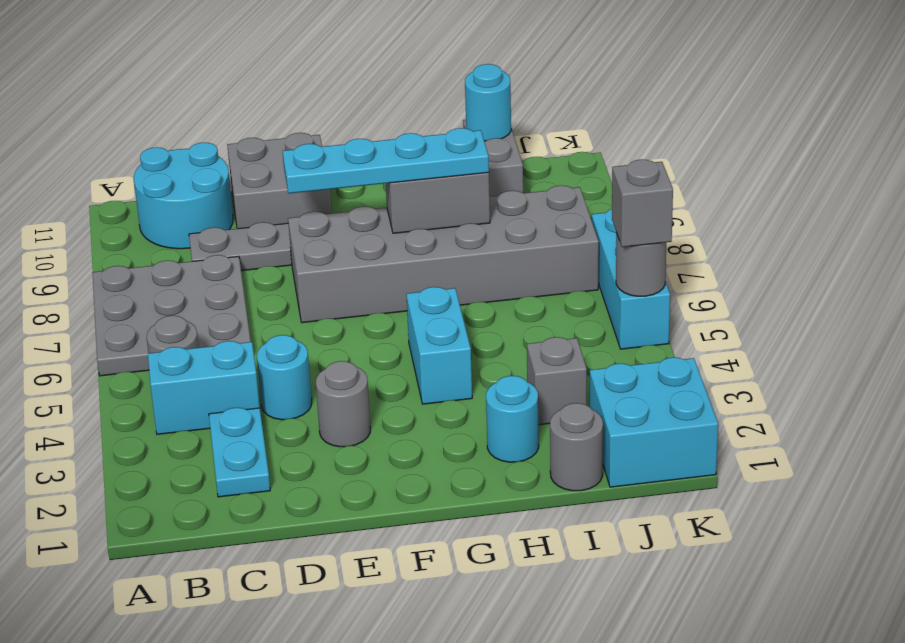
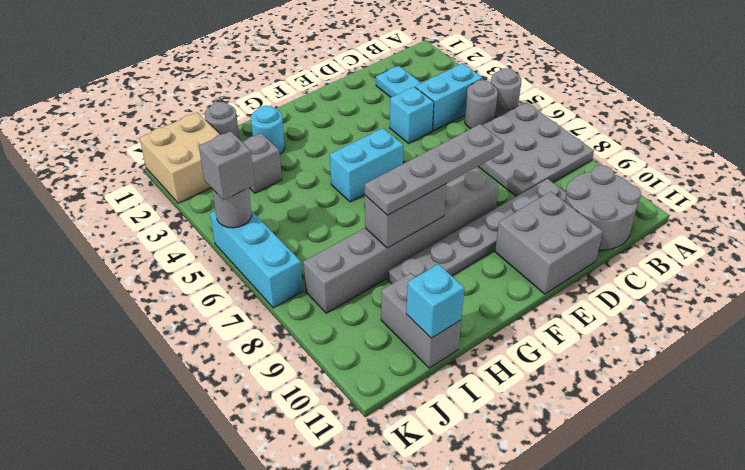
cyan 2x2 round brick [134,143,233,249] -> grey 2x2 round brick [565,165,641,250]
cyan 1x1 round brick [257,335,312,420] -> cyan 1x1 brick [390,87,434,143]
grey 1x1 round brick [316,361,370,447] -> grey 1x1 round brick moved to [491,68,521,117]
grey 2x6 brick [288,186,599,323] -> grey 1x6 brick [303,168,499,313]
cyan 1x4 plate [283,128,489,193] -> grey 1x4 plate [365,124,504,215]
cyan 1x2 brick [406,287,472,404] -> cyan 1x2 brick turned to [330,128,403,202]
cyan 1x1 round brick [465,64,511,141] -> cyan 1x1 brick [406,264,464,338]
cyan 2x2 brick [590,357,718,487] -> tan 2x2 brick [140,113,220,203]

